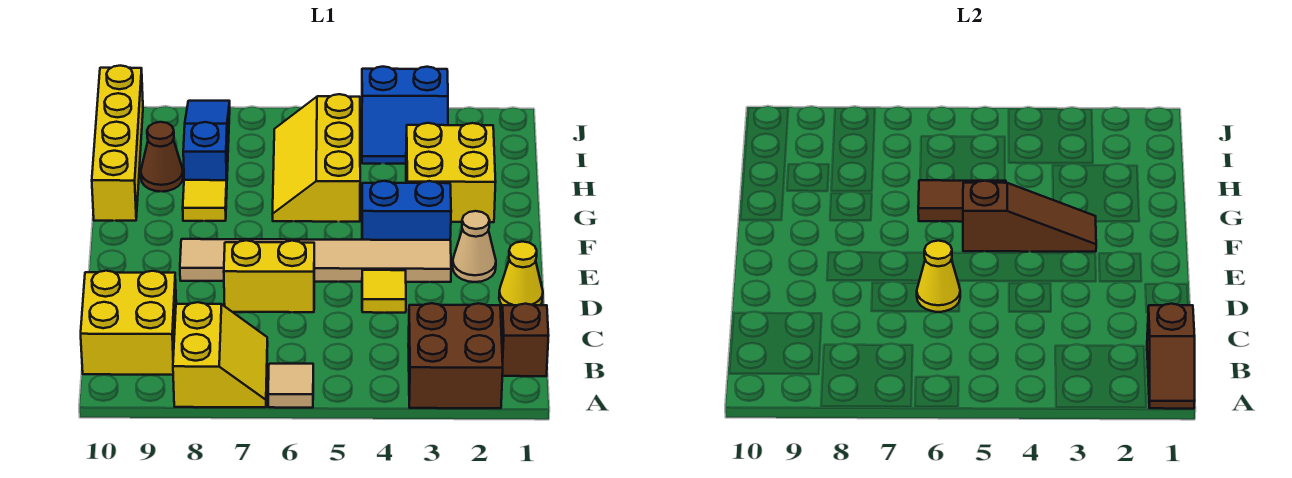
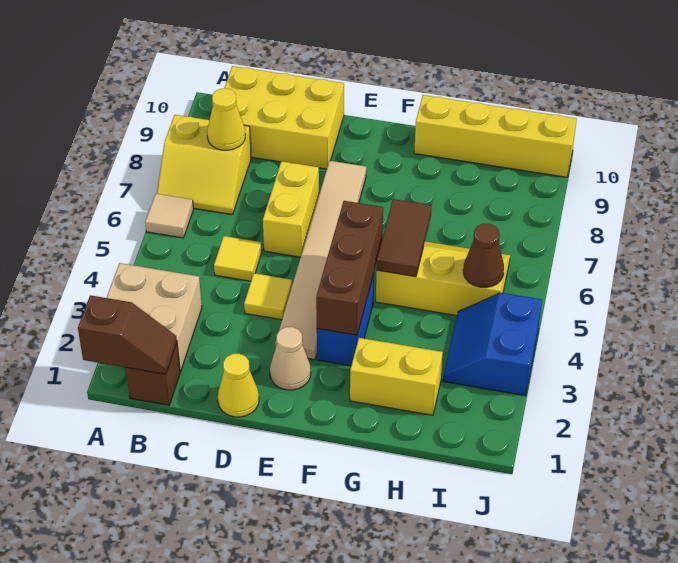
brown 1x2 slope [1147,304,1195,409] -> brown 1x2 slope turned to [78,295,177,374]
brown 2x2 brick [408,303,503,408] -> tan 2x2 brick [106,263,202,371]
yellow 2x2 brick [81,271,176,375] -> yellow 2x3 brick [224,66,344,169]
yellow 1x1 cone [917,241,960,312] -> yellow 1x1 cone moved to [207,88,246,150]
brown 1x3 slope [963,181,1096,252] -> brown 1x3 brick [316,201,383,335]
yellow 2x2 brick [406,123,496,222] -> yellow 1x2 brick [350,338,443,415]
yellow 1x1 tile [183,180,227,221] -> yellow 1x1 tile moved to [214,236,262,281]
blue 1x3 slope [183,101,230,183] -> none
brown 1x1 cone [141,122,183,192] -> brown 1x1 cone moved to [463,224,504,288]

